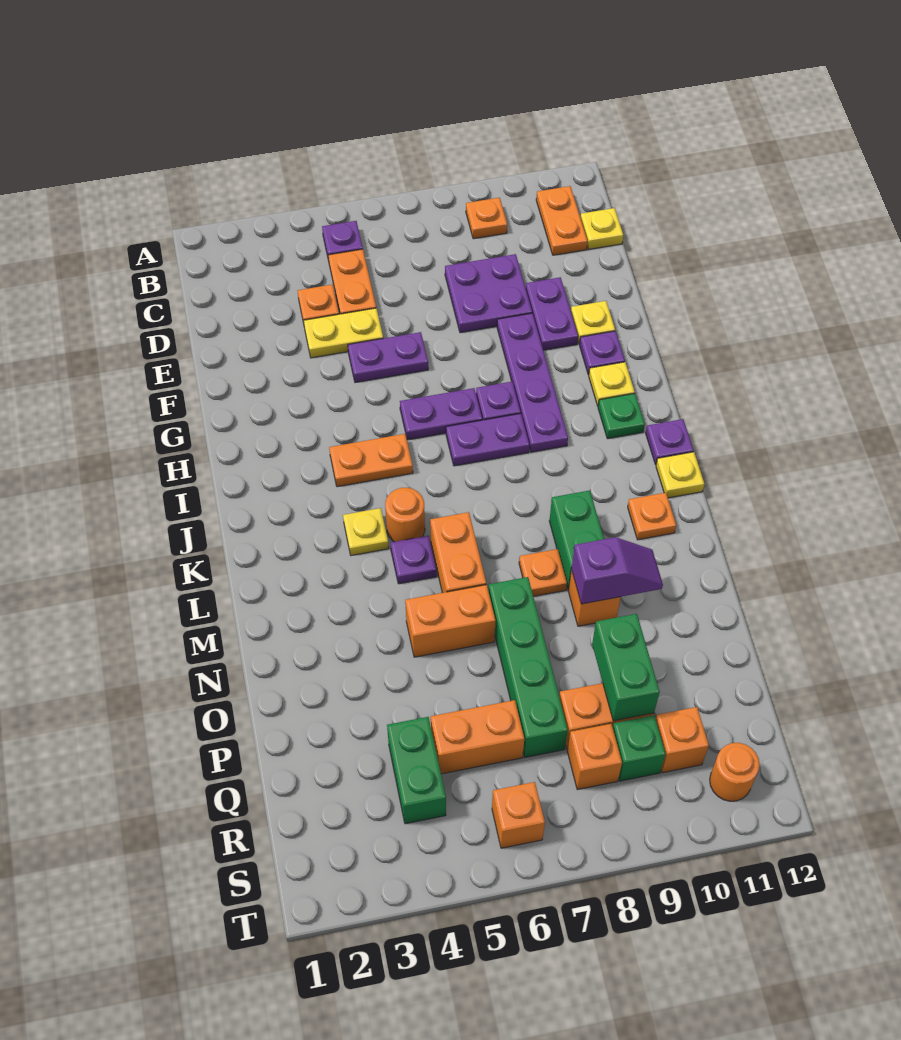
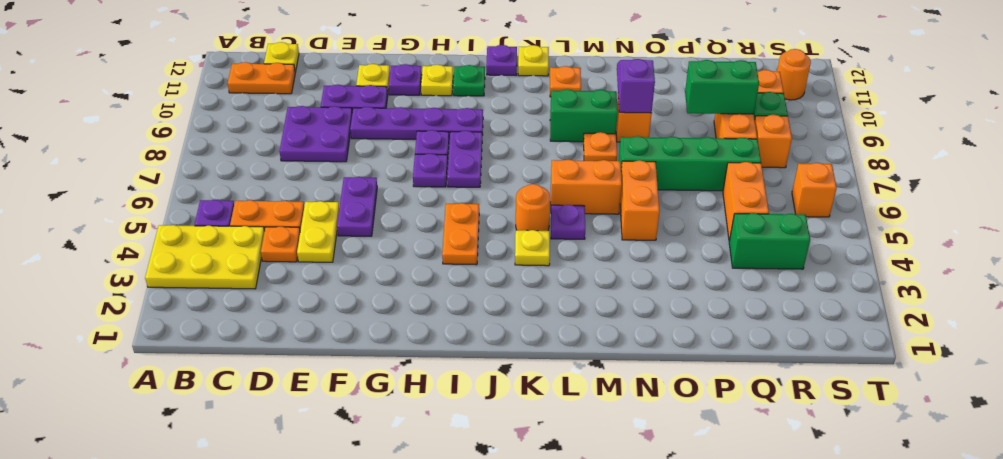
none -> yellow 2x3 plate [145,225,265,289]
orange 1x1 plate [466,198,507,239] -> none
purple 1x2 plate [400,388,482,440] -> purple 1x1 plate [413,154,448,187]

